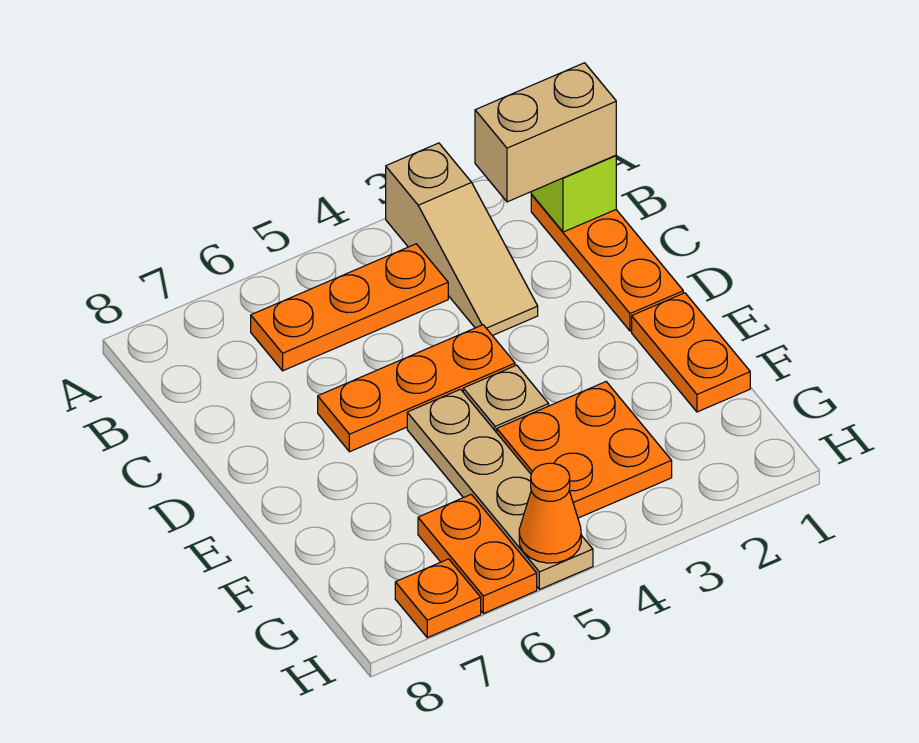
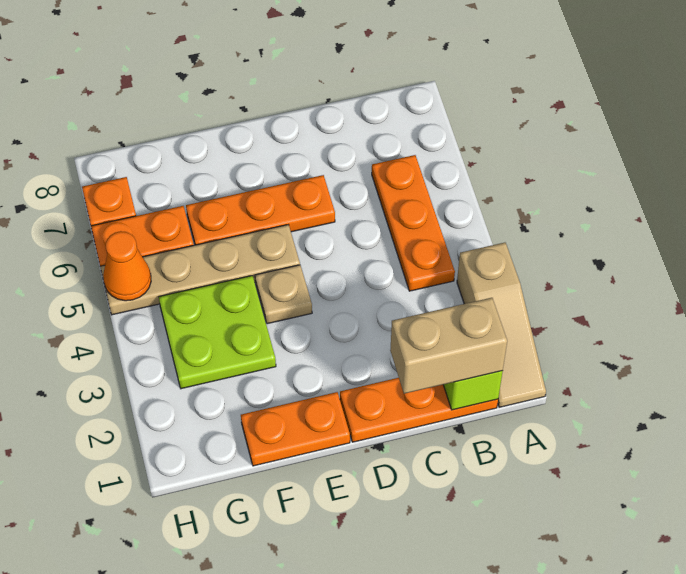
tan 1x3 slope [386,143,538,336] -> tan 1x3 slope turned to [457,243,546,407]
tan 1x2 brick [475,63,616,202] -> tan 1x2 brick turned to [390,298,507,394]
orange 1x3 plate [318,325,515,452] -> orange 1x3 plate turned to [186,175,335,245]
orange 2x2 plate [497,382,672,518] -> lime 2x2 plate [159,276,276,389]

